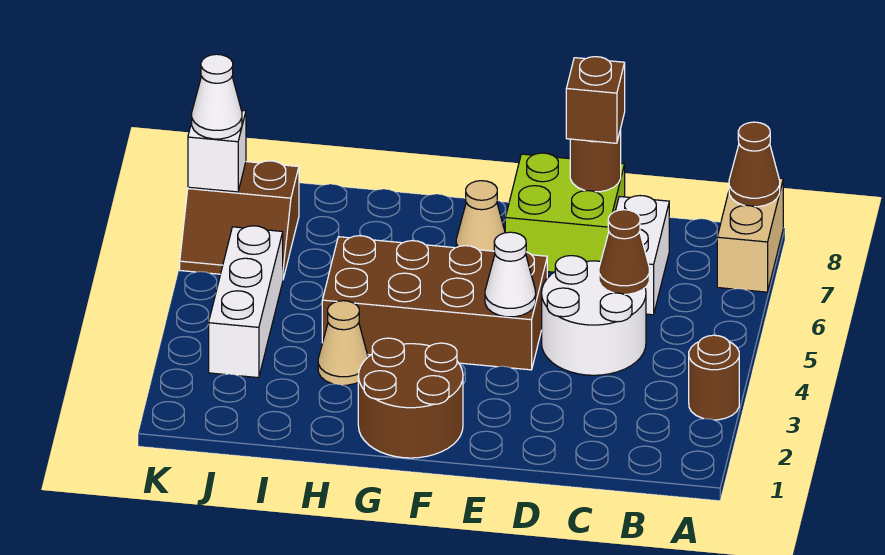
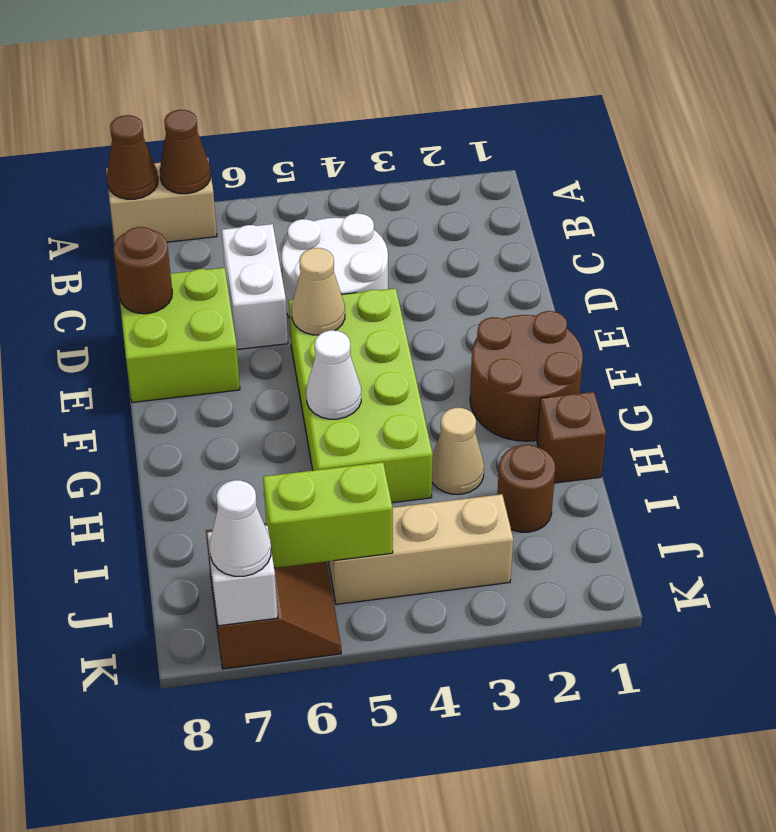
brown 1x1 round brick [689,335,739,420] -> brown 1x1 round brick moved to [497,445,555,532]
brown 1x1 cone [599,210,649,294] -> brown 1x1 cone moved to [160,110,211,194]
white 1x2 brick [616,196,669,315] -> white 1x2 brick turned to [222,224,288,349]
brown 1x1 brick [566,57,625,143] -> brown 1x1 brick moved to [537,392,606,483]
brown 2x4 brick [322,236,547,370] -> lime 2x4 brick [289,288,433,503]
white 1x1 cone [485,232,536,317] -> white 1x1 cone moved to [306,330,361,419]
tan 1x1 cone [456,181,505,251] -> tan 1x1 cone moved to [292,248,345,335]
white 1x3 brick [209,226,283,378] -> tan 1x3 brick [328,494,513,604]
none -> lime 1x2 brick [263,462,393,568]

